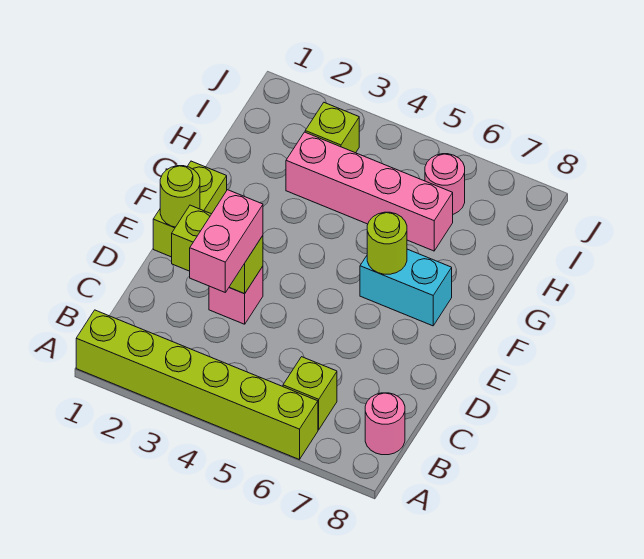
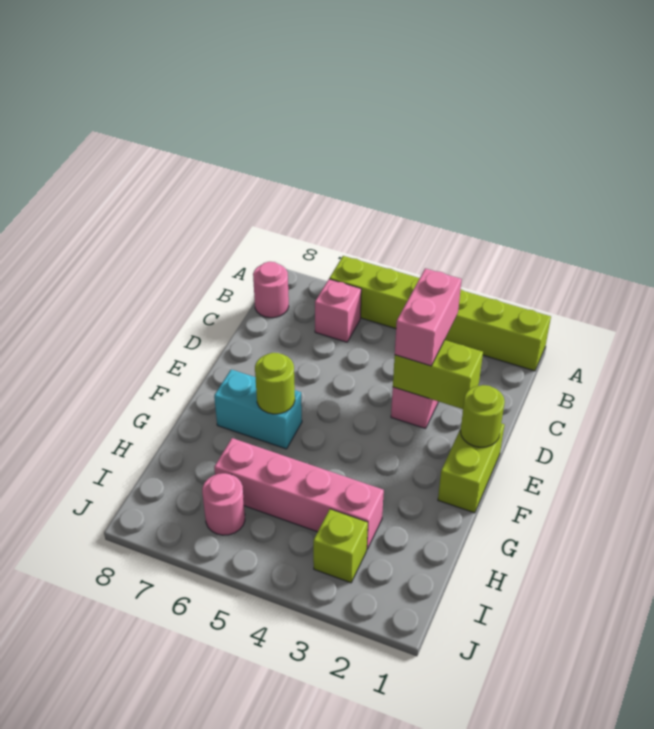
lime 1x1 brick [283,357,337,430] -> pink 1x1 brick [315,279,361,342]

